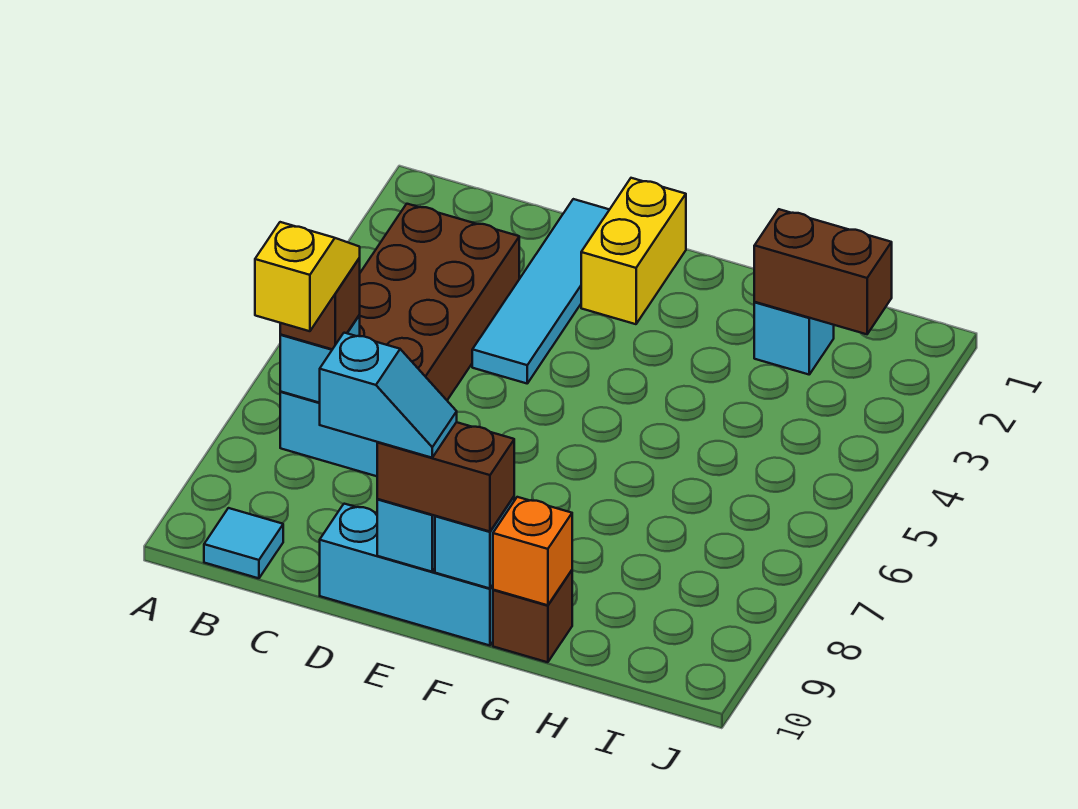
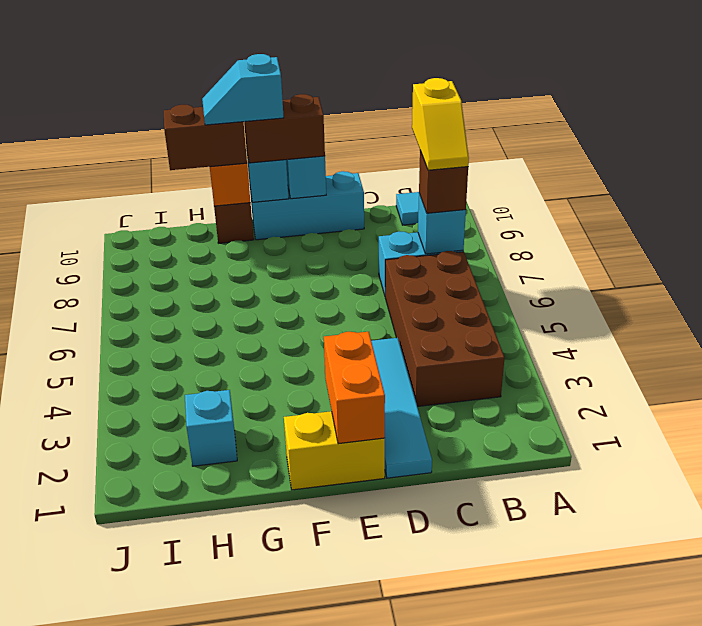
cyan 1x2 slope [320,333,457,458] -> cyan 1x2 slope moved to [202,54,284,125]
yellow 1x2 brick [581,178,686,324] -> yellow 1x2 brick turned to [284,411,385,490]
none -> orange 1x2 brick [324,332,385,444]
brown 1x2 brick [754,209,892,334] -> brown 1x2 brick moved to [164,105,247,170]

